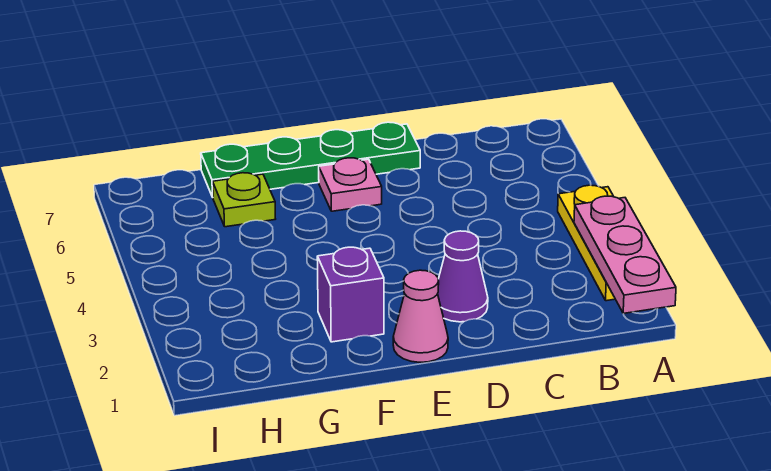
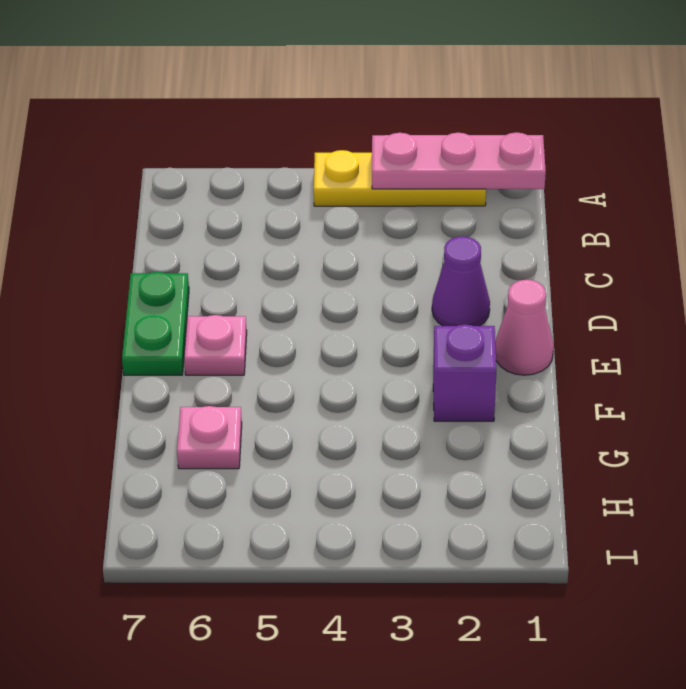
green 1x4 plate [201,122,420,197] -> green 1x2 plate [122,272,189,375]
lime 1x1 plate [213,173,275,227] -> pink 1x1 plate [177,406,242,469]

